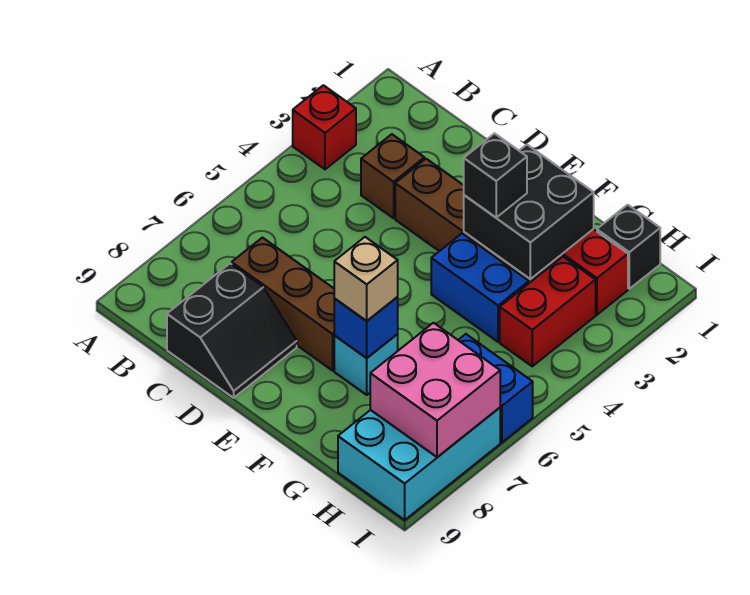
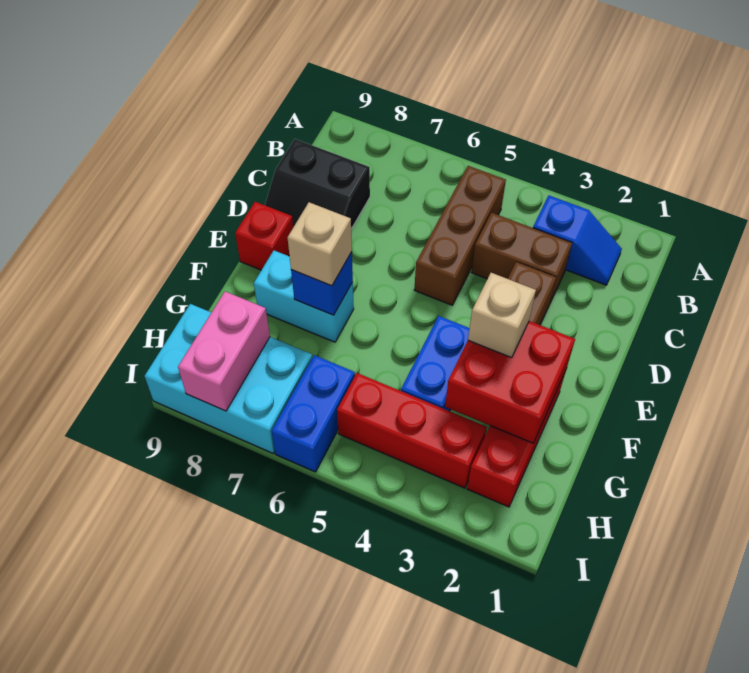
red 1x1 brick [293,85,356,169] -> red 1x1 brick moved to [235,202,293,270]
none -> blue 1x2 slope [533,196,622,285]
brown 1x1 brick [361,134,424,218] -> brown 1x2 brick [472,213,572,303]
brown 1x3 brick [232,238,335,371] -> brown 1x3 brick moved to [414,166,506,305]
black 2x2 brick [464,145,594,279] -> red 2x2 brick [445,321,575,443]
black 1x1 brick [464,134,527,217] -> tan 1x1 brick [468,273,536,358]
cyan 1x1 brick [334,334,398,395] -> cyan 1x2 brick [254,251,354,342]
black 1x1 brick [597,205,660,289] -> none
red 1x2 brick [500,257,596,366] -> red 1x3 brick [337,373,487,488]
pink 2x2 brick [370,323,500,457] -> pink 1x2 brick [178,292,270,411]

